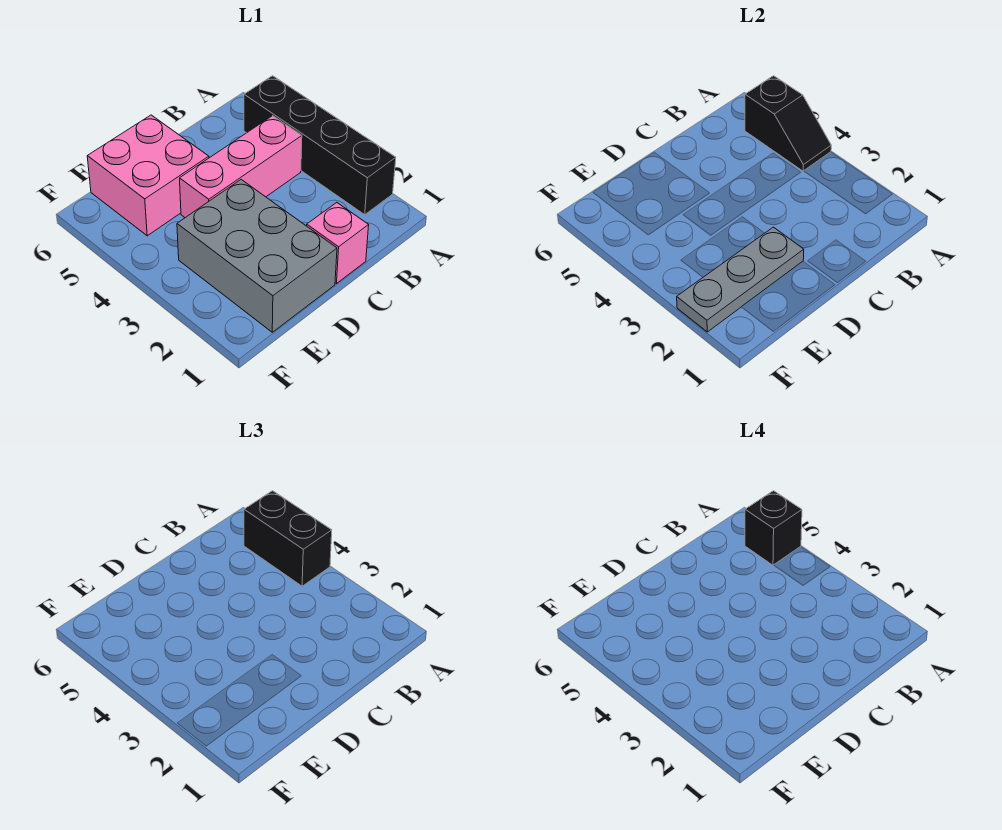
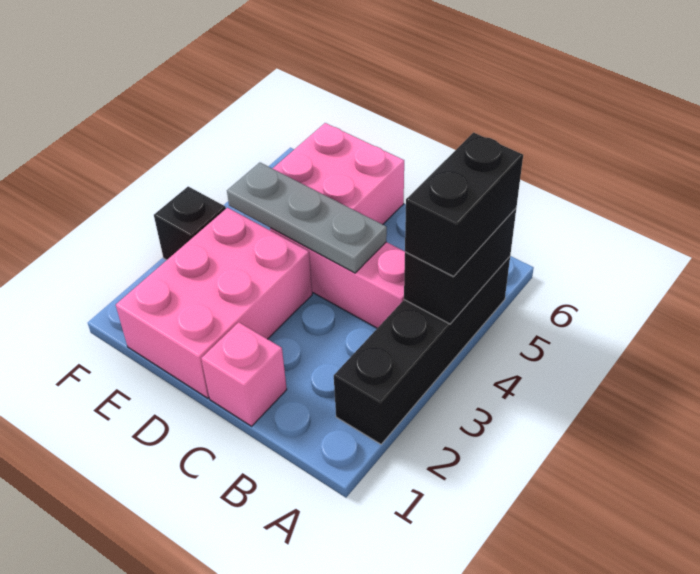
black 1x2 slope [745,76,831,171] -> black 1x2 brick [404,209,516,324]
black 1x1 brick [745,491,802,565] -> black 1x1 brick moved to [154,187,226,260]
grey 2x3 brick [177,180,337,332] -> pink 2x3 brick [116,208,312,398]
grey 1x3 plate [677,227,804,332] -> grey 1x3 plate moved to [227,163,387,273]

